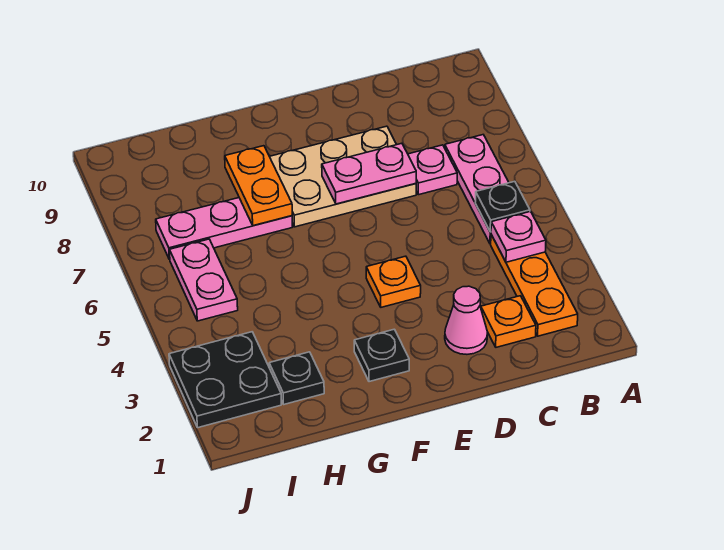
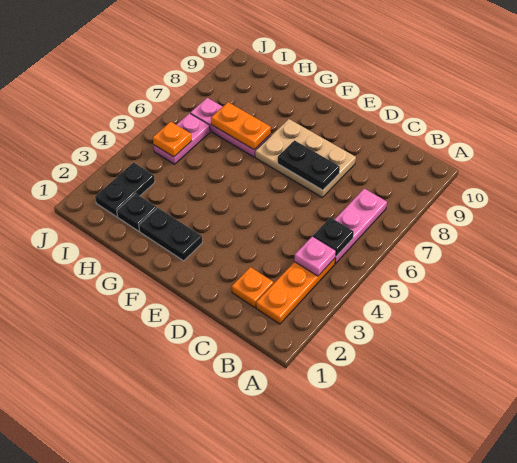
pink 1x1 plate [408,145,457,195] -> none
pink 1x1 cone [445,286,488,354] -> none
pink 1x2 plate [322,143,416,204] -> black 1x2 plate [278,140,340,190]
orange 1x1 plate [366,256,421,307] -> orange 1x1 plate moved to [153,122,191,157]
black 1x1 plate [354,329,409,382] -> black 1x2 plate [139,208,202,261]
orange 1x2 plate [225,146,292,226] -> orange 1x2 plate turned to [211,102,271,150]
black 2x2 plate [169,332,281,428] -> black 1x2 plate [95,162,155,217]

